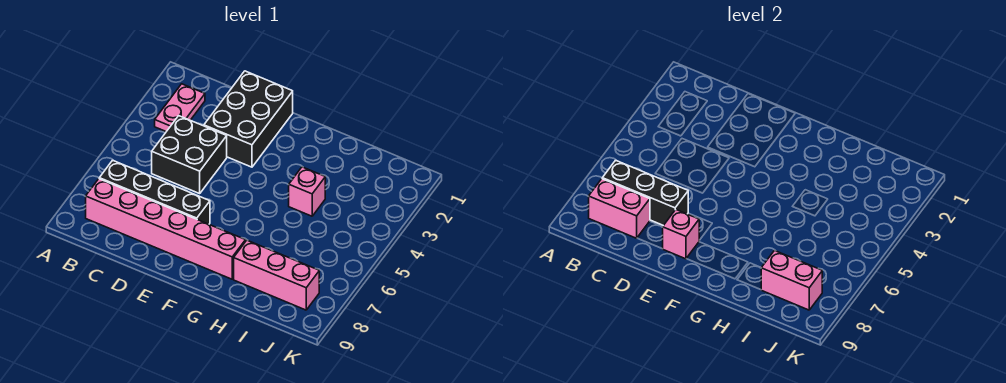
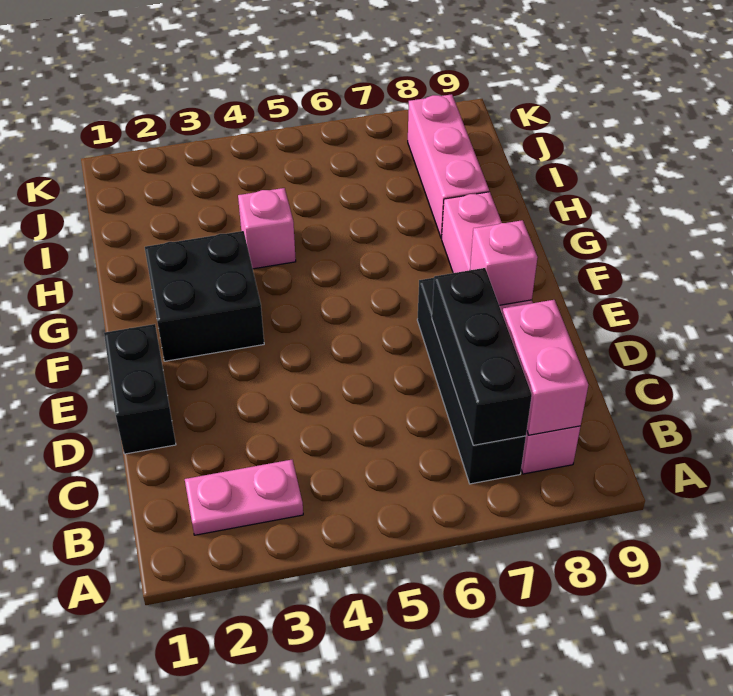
black 2x2 brick [152,116,227,194] -> black 2x2 brick moved to [145,231,264,361]
black 2x3 brick [204,71,293,167] -> black 1x2 brick [104,324,176,454]
pink 1x2 brick [761,251,822,310] -> none

